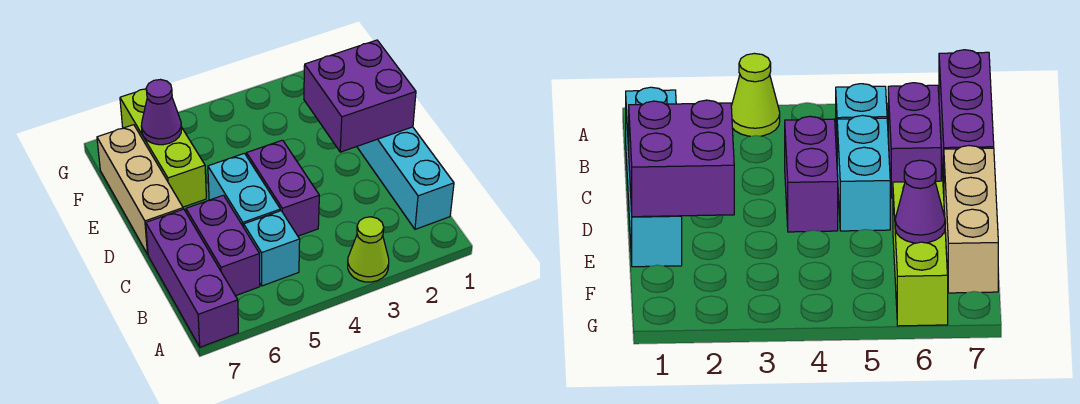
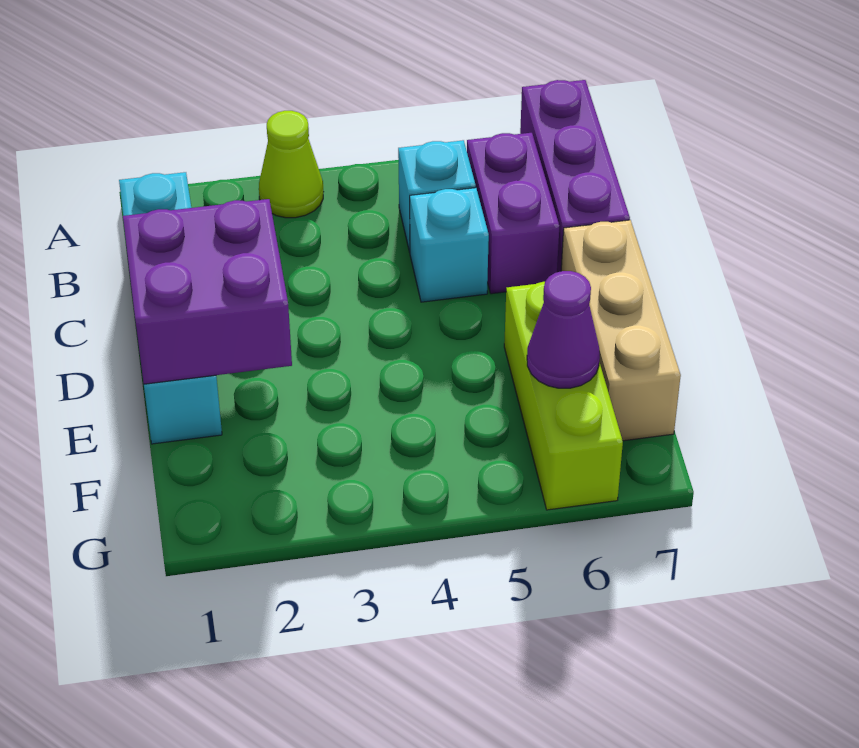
purple 1x2 brick [247,140,319,236] -> none
cyan 1x2 brick [208,153,280,227] -> cyan 1x1 brick [410,188,489,302]

